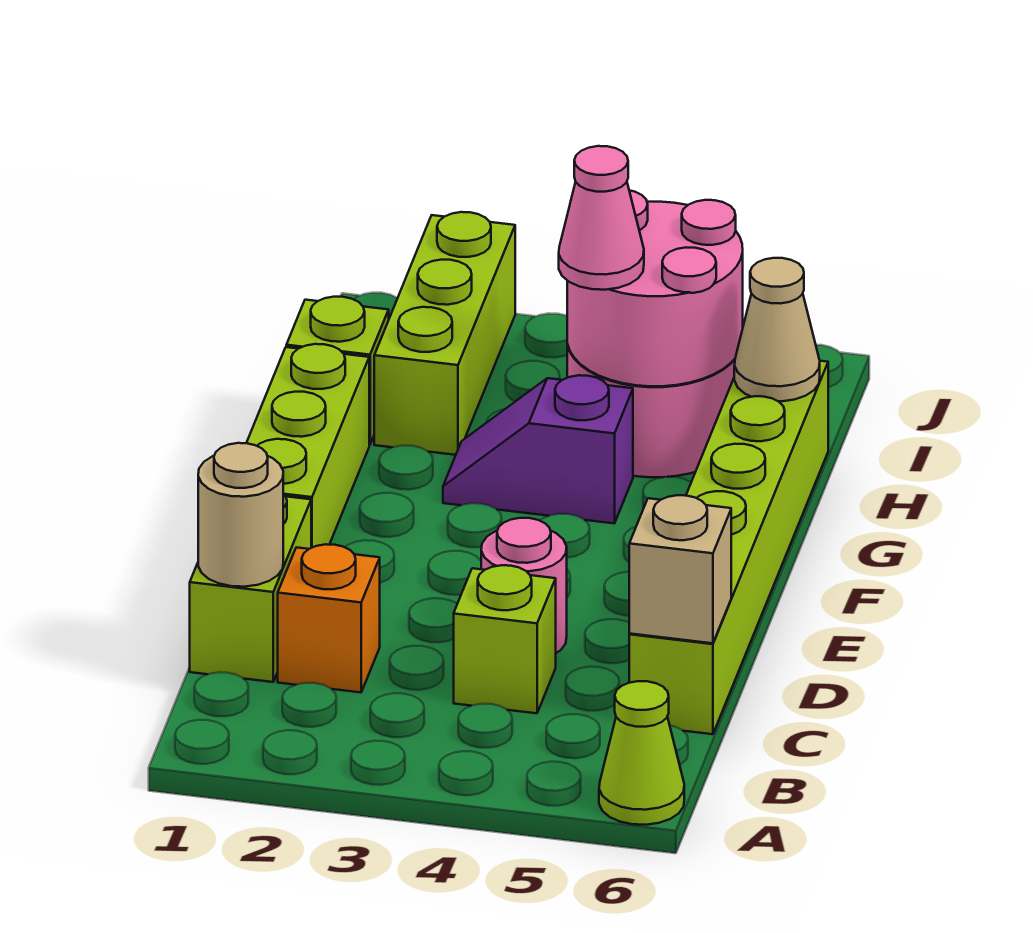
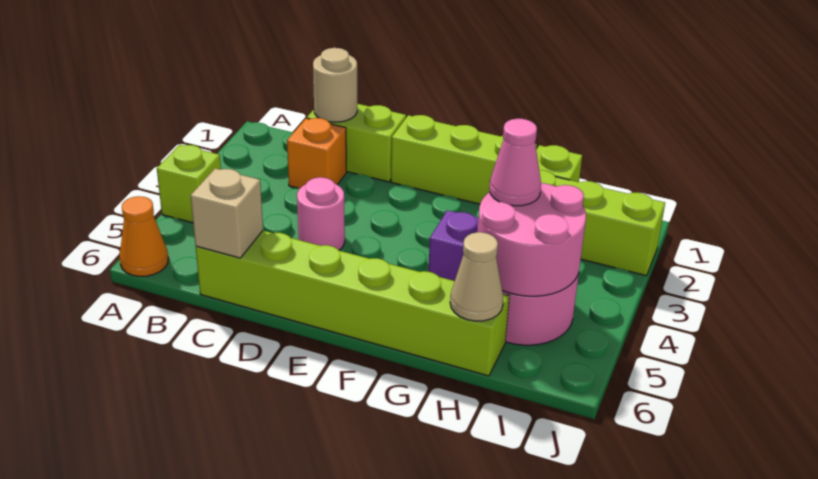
lime 1x1 cone [599,681,684,825] -> orange 1x1 cone [119,196,168,276]
lime 1x1 brick [454,565,556,713] -> lime 1x1 brick moved to [157,145,221,223]

